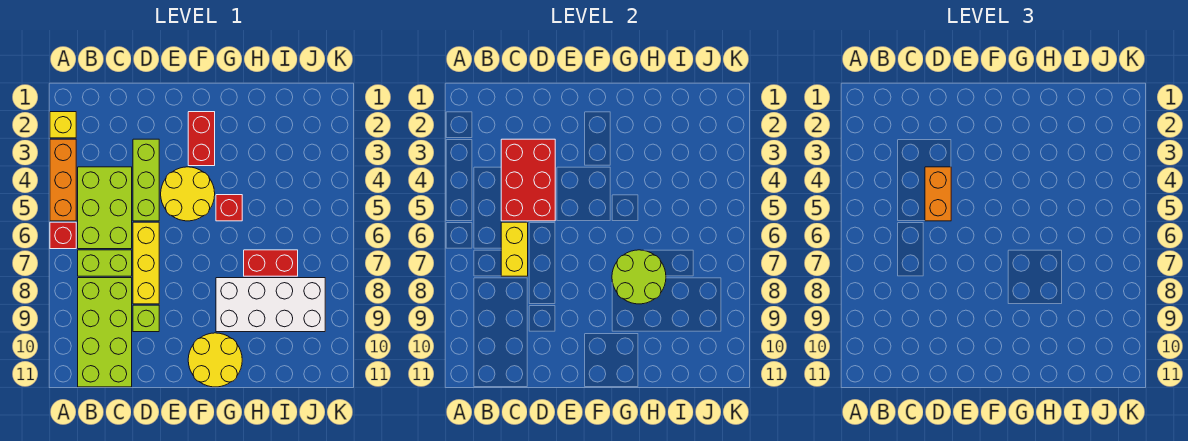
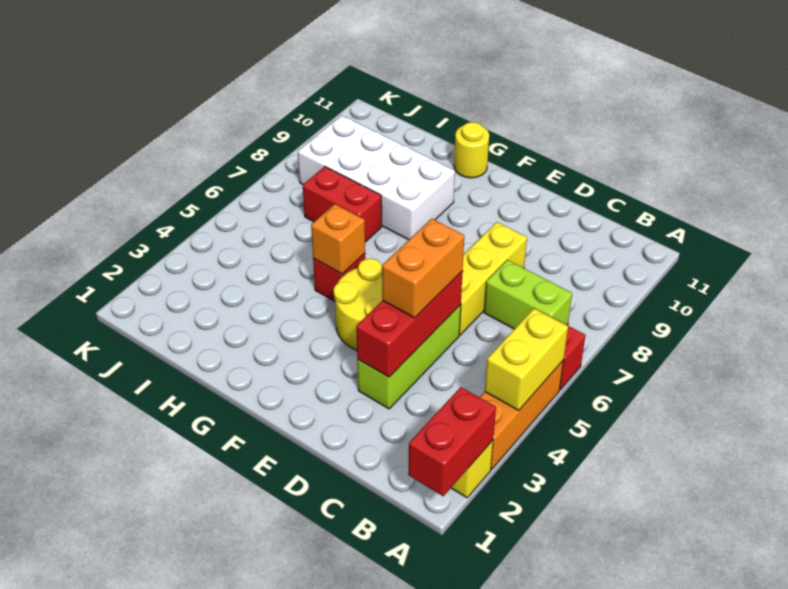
lime 2x3 brick [78,167,132,249] -> none
lime 2x4 brick [78,278,132,387] -> none
red 2x3 brick [501,139,555,221] -> red 1x3 brick [356,271,463,377]
yellow 1x2 brick [501,222,528,276] -> yellow 1x2 brick moved to [485,308,568,410]
lime 1x1 brick [133,305,159,332] -> none
red 1x2 brick [188,112,215,166] -> red 1x2 brick moved to [408,387,496,496]
yellow 2x2 round brick [188,333,242,387] -> yellow 1x1 round brick [454,122,489,178]
none -> orange 1x1 brick [311,204,365,274]
lime 2x2 round brick [612,250,666,304] -> none

